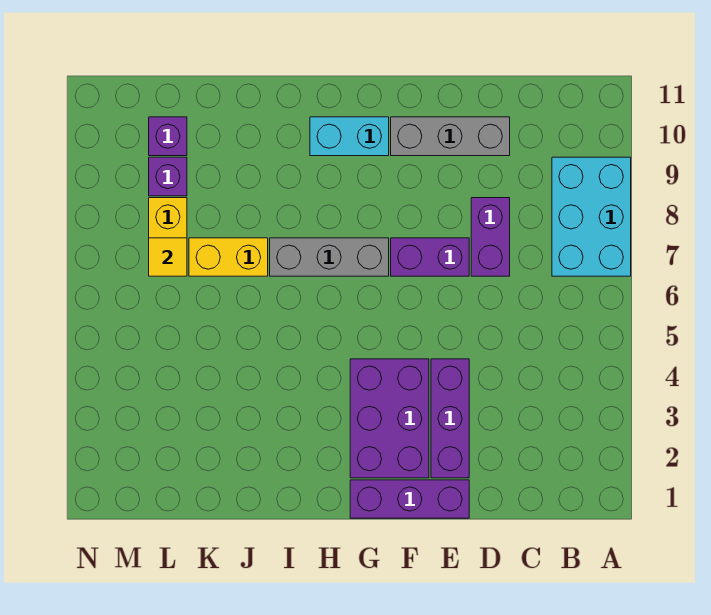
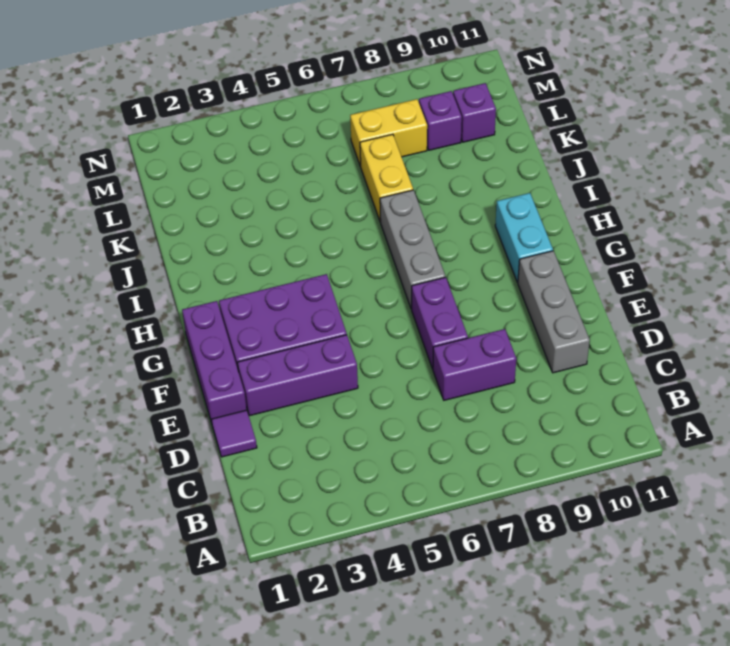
cyan 2x3 brick [552,157,631,276] -> none
none -> purple 1x1 tile [211,410,257,457]
yellow 1x1 tile [149,238,187,276] -> none

